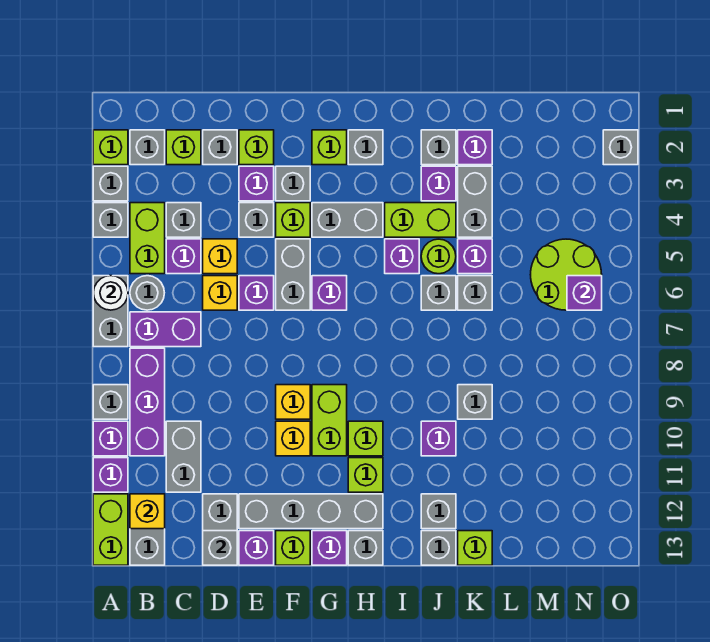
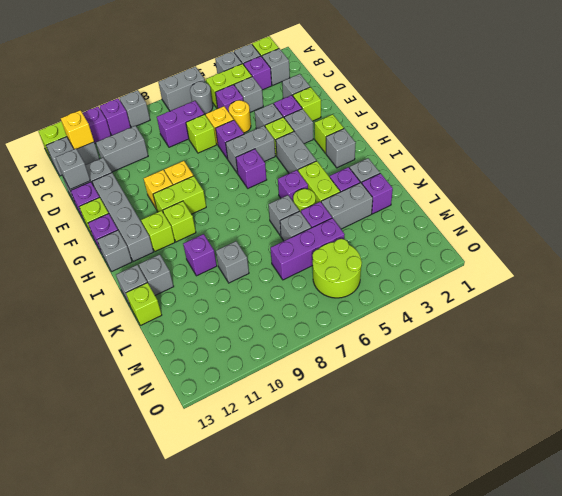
white 1x1 round brick [93,276,128,310] -> none
purple 1x2 brick [130,312,201,347] -> purple 1x2 brick turned to [157,101,204,147]
purple 1x3 brick [130,348,165,456] -> purple 1x3 brick moved to [270,218,345,280]
lime 1x1 brick [166,130,201,165] -> lime 1x1 brick moved to [186,114,216,153]
yellow 1x1 brick [203,239,237,274] -> yellow 1x1 round brick [229,100,251,133]
purple 1x1 brick [567,276,602,310] -> purple 1x1 brick moved to [244,56,272,90]
grey 1x1 brick [603,130,638,165] -> none

